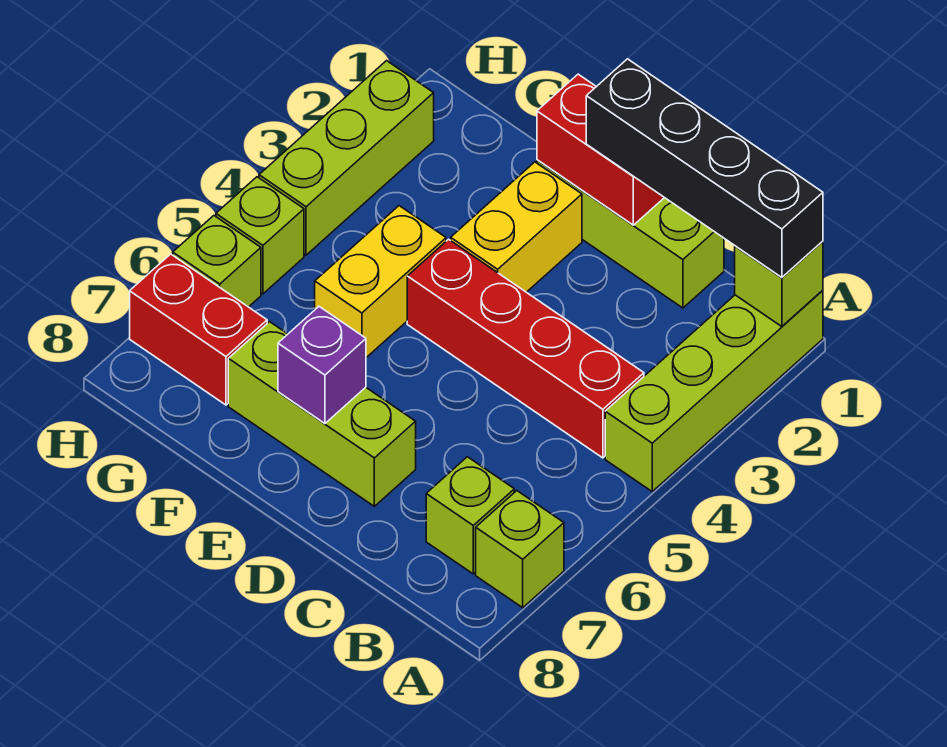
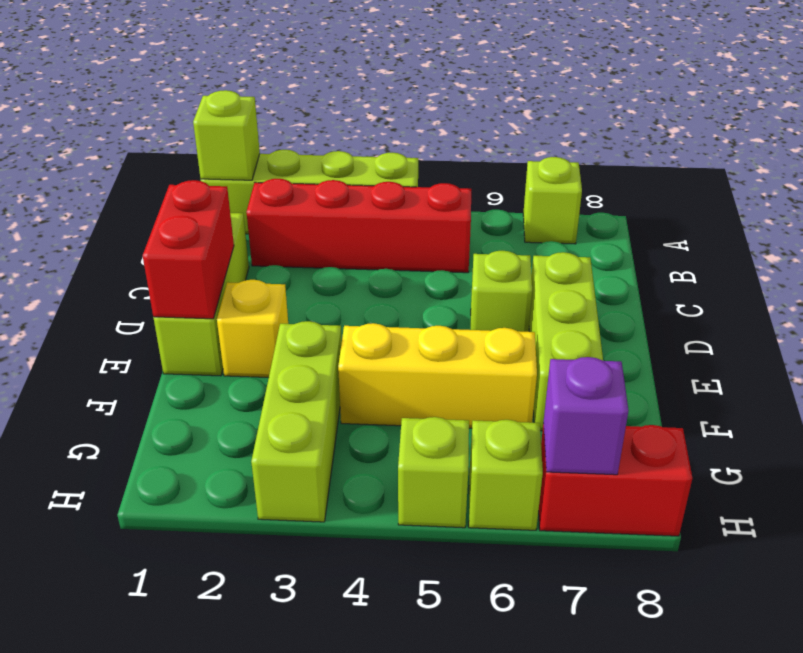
black 1x4 brick [586,59,823,277] -> none
red 1x4 brick [407,239,644,458] -> red 1x4 brick turned to [246,179,471,273]
lime 1x1 brick [426,457,514,574] -> lime 1x1 brick moved to [471,251,532,332]
yellow 1x2 brick [451,162,582,292] -> yellow 1x1 brick [217,280,288,378]
purple 1x1 brick [278,307,366,423] -> purple 1x1 brick moved to [543,357,629,475]
yellow 1x2 brick [315,206,446,358] -> yellow 1x3 brick [338,323,537,428]
red 1x2 brick [130,254,267,405] -> red 1x2 brick turned to [539,424,692,536]
lime 1x3 brick [259,61,434,255] -> lime 1x3 brick turned to [251,321,342,522]

